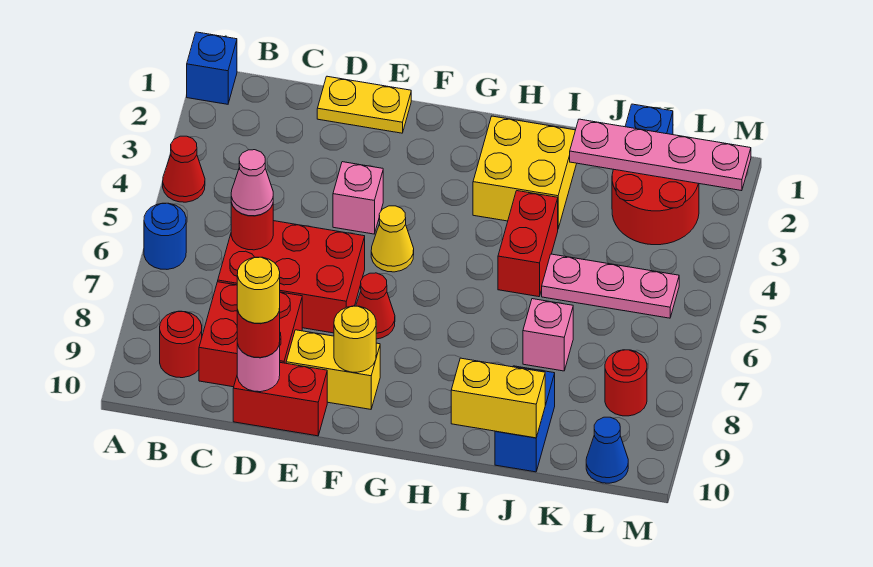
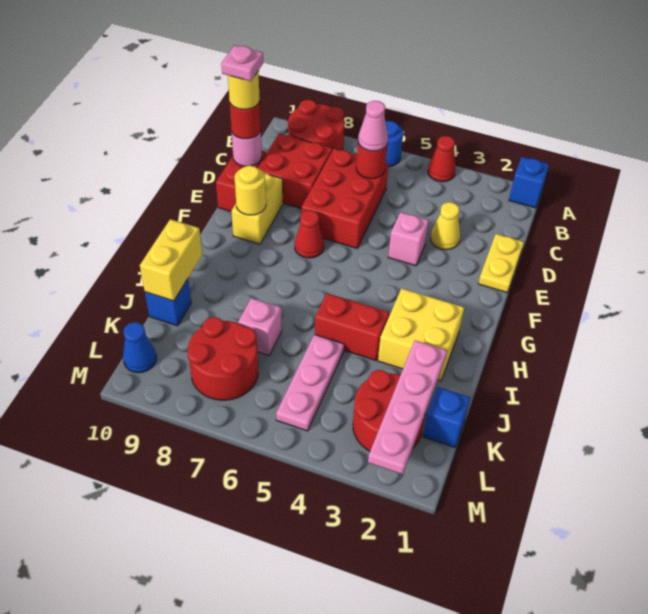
red 1x1 round brick [160,311,202,378] -> red 2x2 round brick [288,100,345,151]
none -> pink 1x1 plate [221,45,263,81]
yellow 1x1 cone [371,206,414,272] -> yellow 1x1 cone moved to [431,202,460,250]
blue 1x2 brick [495,366,555,472] -> blue 1x1 brick [145,279,191,326]
red 1x1 round brick [605,350,647,416] -> red 2x2 round brick [188,317,258,400]

